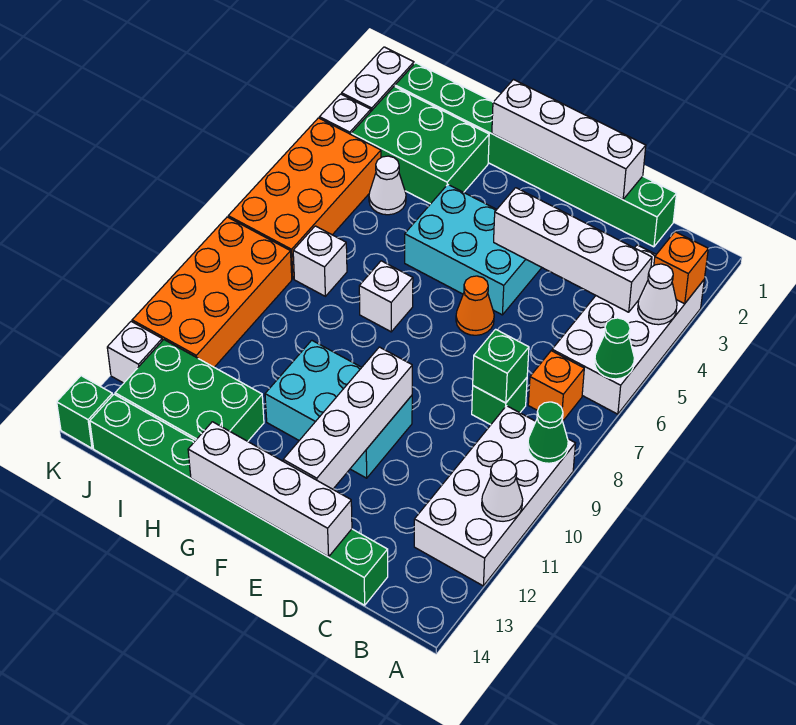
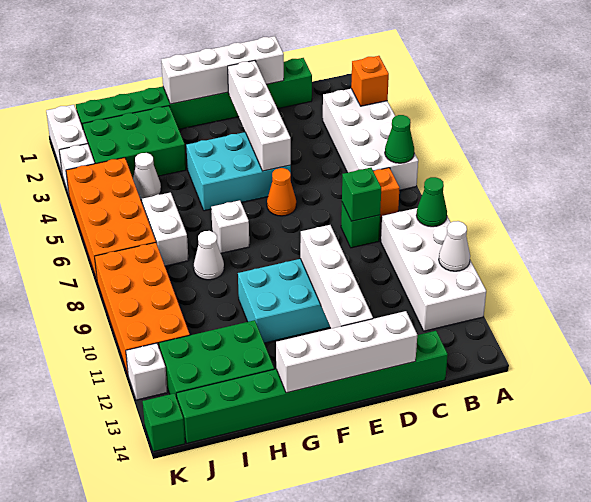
white 1x1 cone [638,264,677,325] -> white 1x1 cone moved to [194,231,224,280]
white 1x4 brick [494,188,652,312] -> white 1x4 brick turned to [228,61,291,171]
white 1x1 brick [293,226,347,296] -> white 1x2 brick [142,192,188,266]

